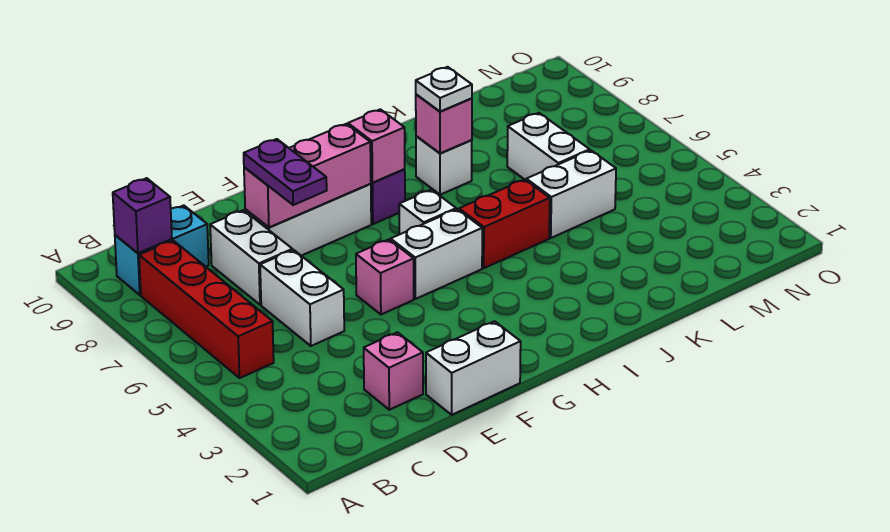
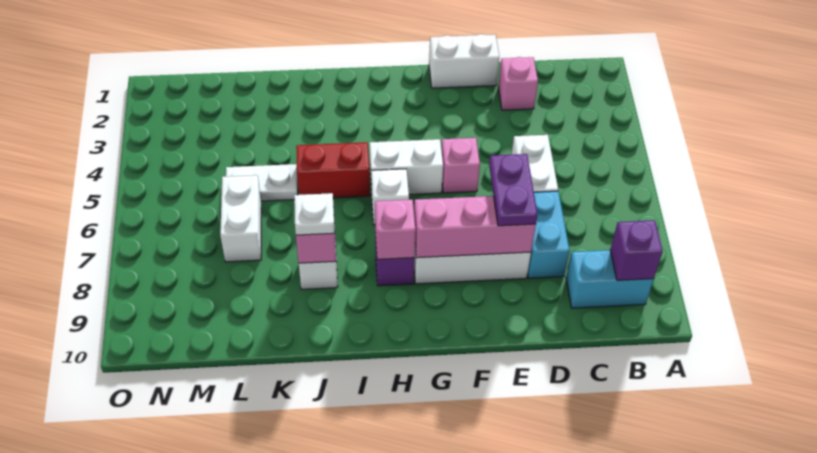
red 1x4 brick [139,240,274,378] -> none
white 1x2 brick [210,210,292,305] -> cyan 1x2 brick [528,191,570,278]
white 1x2 brick [526,150,616,238] -> white 1x2 plate [226,164,298,201]

